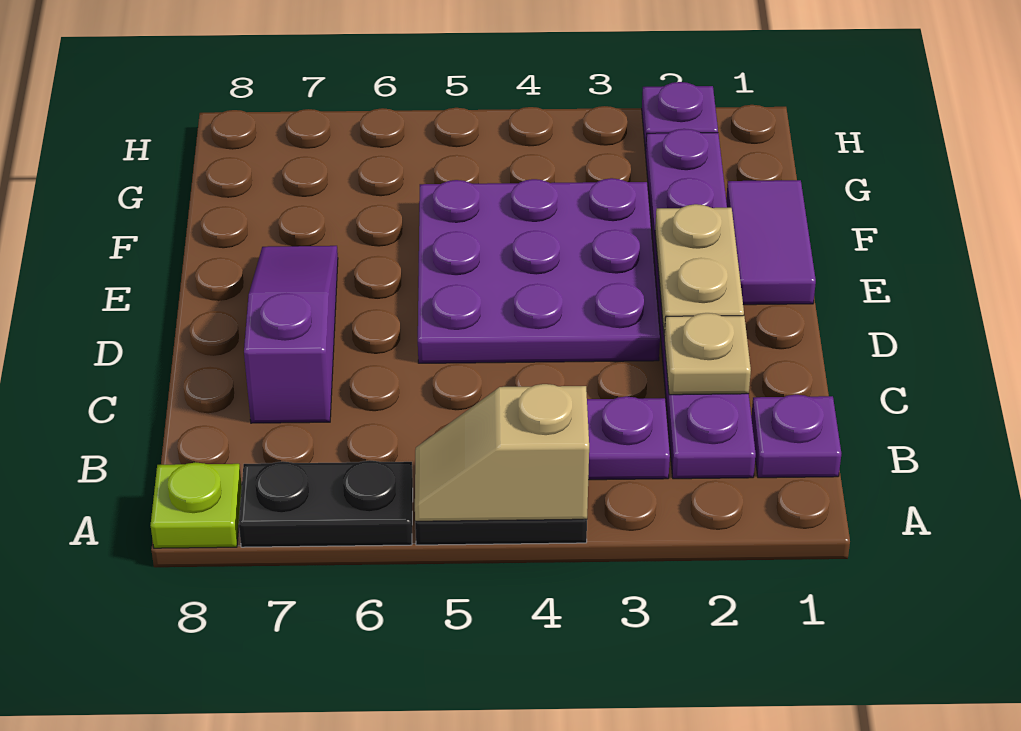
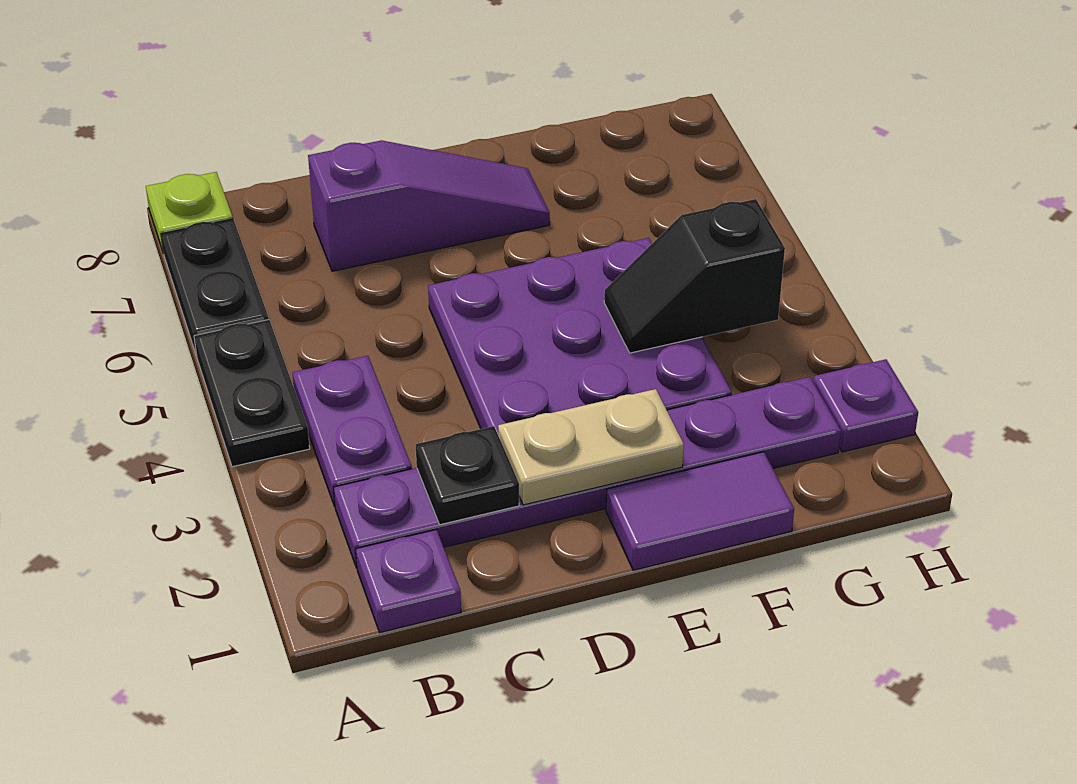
tan 1x2 slope [415,384,589,521] -> none
tan 1x1 plate [664,313,751,395] -> black 1x1 plate [416,426,519,525]
none -> black 1x2 slope [604,199,785,353]

